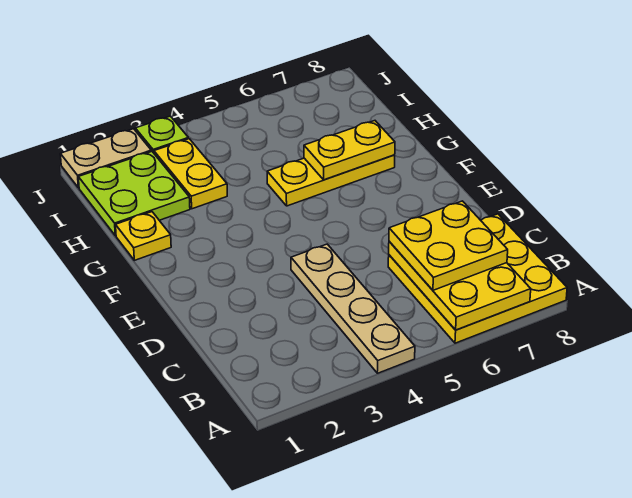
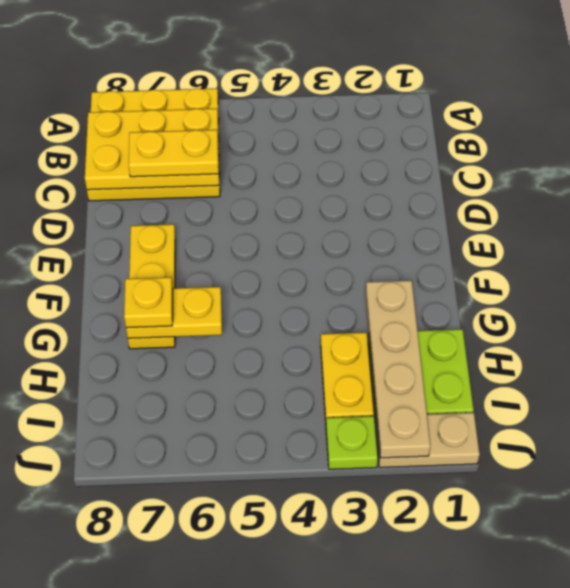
tan 1x4 plate [291,244,415,373] -> tan 1x4 plate moved to [366,280,430,458]
yellow 2x3 plate [389,241,531,330] -> yellow 2x3 plate turned to [85,109,219,190]
yellow 2x2 plate [389,201,508,290] -> yellow 1x2 plate [129,130,219,177]
yellow 1x1 plate [116,212,171,260] -> yellow 1x1 plate moved to [124,277,173,328]
yellow 1x3 plate [267,155,395,206] -> yellow 1x3 plate turned to [128,224,175,349]

